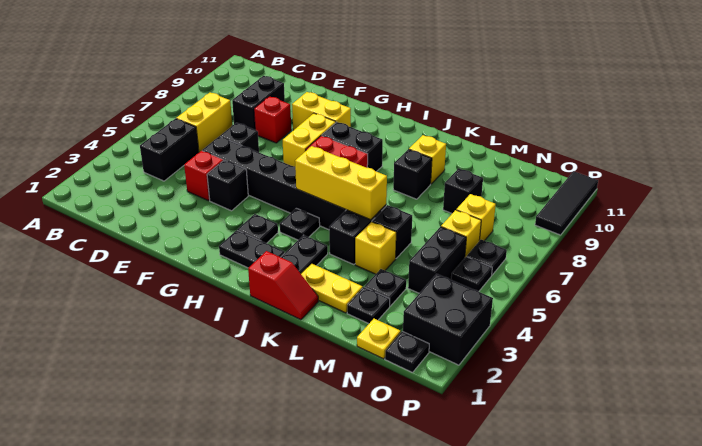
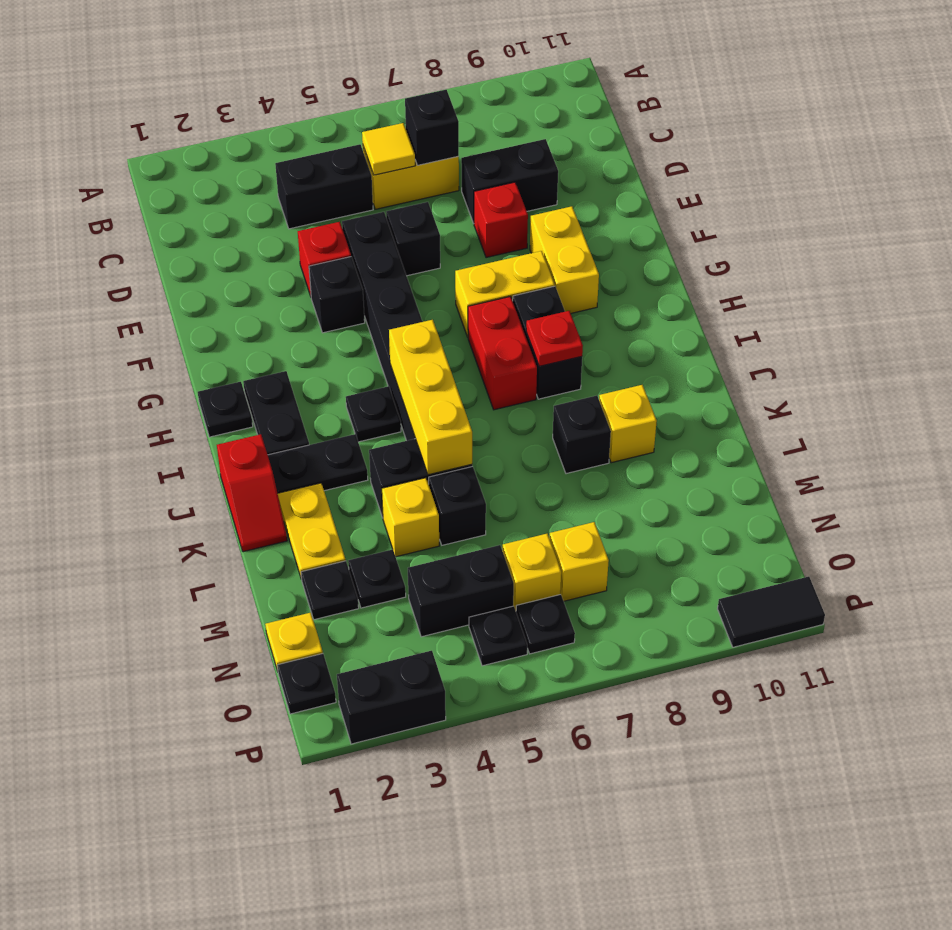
none -> yellow 1x1 tile [362,123,415,175]
black 1x1 plate [238,214,278,243] -> black 1x1 plate moved to [198,382,253,437]
none -> red 1x1 plate [526,311,583,366]
black 1x1 brick [443,168,483,214] -> black 1x1 brick moved to [405,90,459,165]
black 2x2 brick [403,274,493,365] -> black 1x2 brick [337,651,446,744]
black 1x3 tile [535,171,598,235] -> black 1x2 tile [718,577,825,647]

